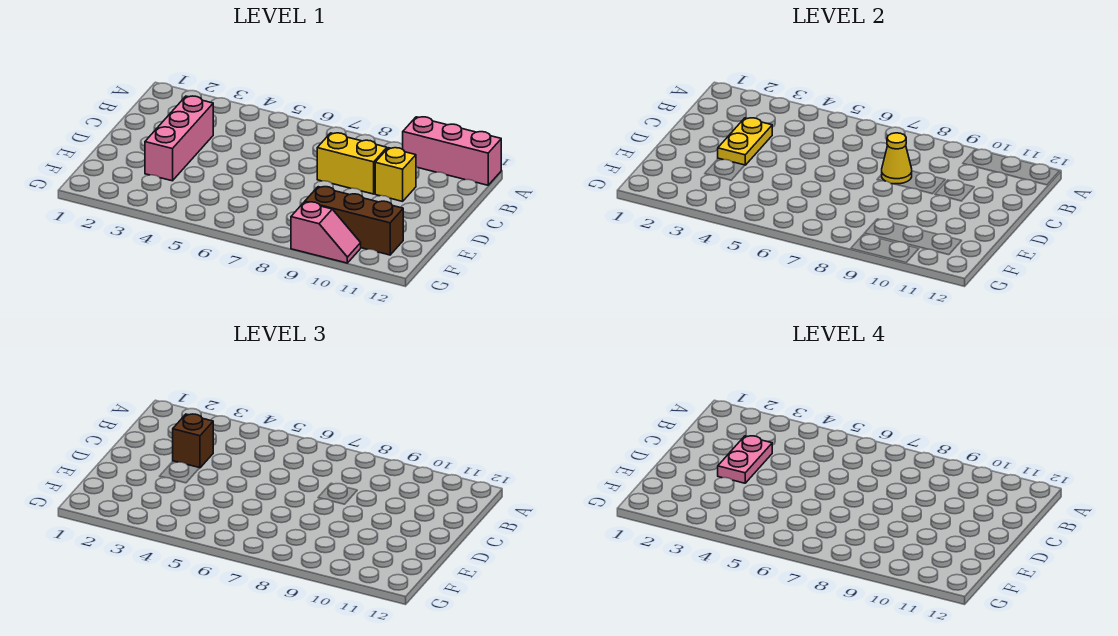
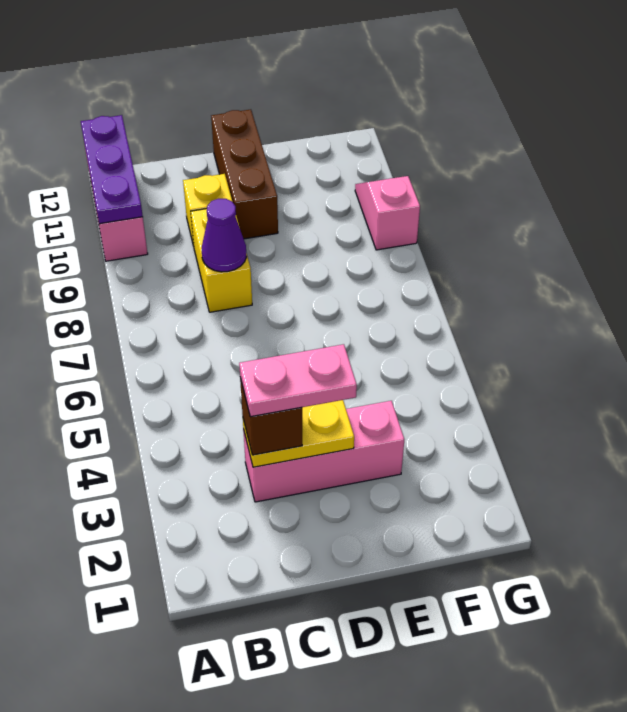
none -> purple 1x3 plate [81,115,143,224]
yellow 1x1 cone [882,133,912,184] -> purple 1x1 cone [202,199,247,272]
brown 1x3 brick [305,187,403,255] -> brown 1x3 brick moved to [211,110,278,239]

